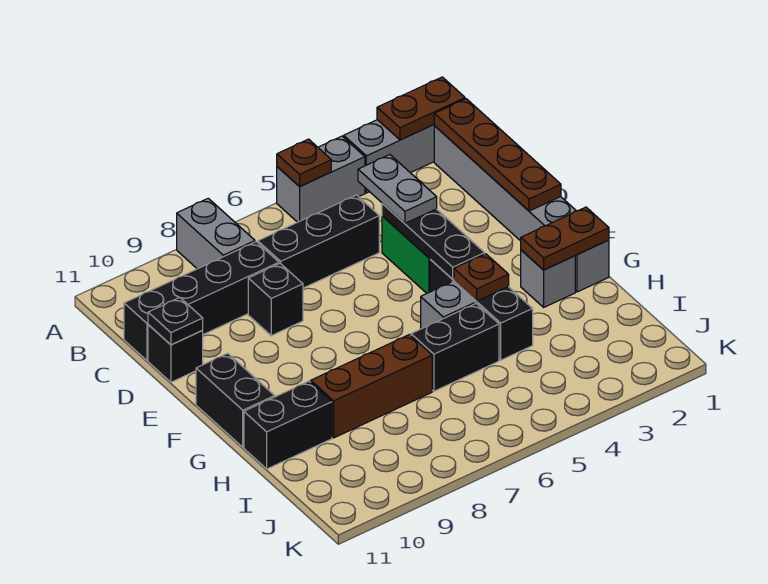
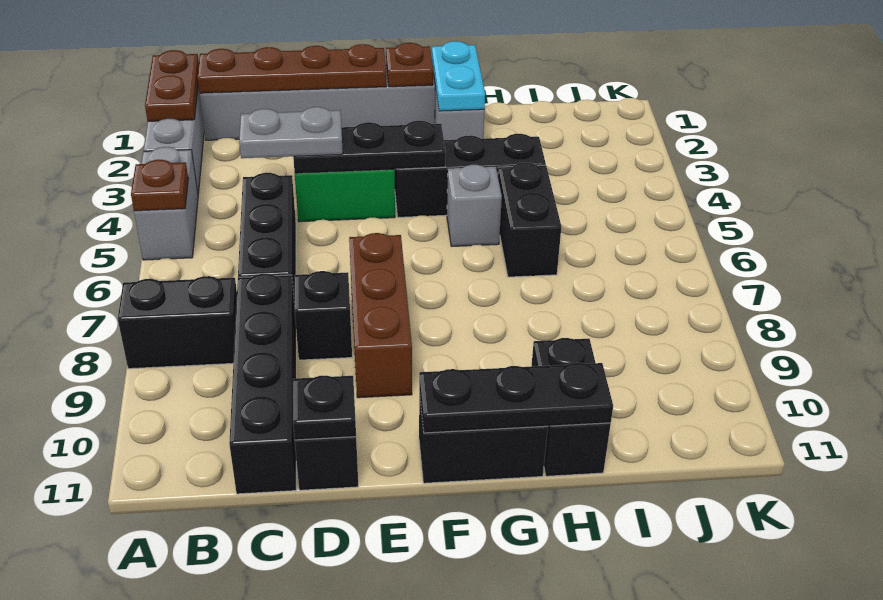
grey 1x2 brick [177,198,255,269] -> black 1x2 brick [118,276,237,369]
none -> black 1x3 plate [419,363,613,433]
brown 1x2 plate [521,207,609,270] -> cyan 1x2 plate [432,41,485,111]
brown 1x1 plate [454,254,509,301] -> brown 1x1 plate moved to [386,43,433,87]
brown 1x3 brick [311,335,432,438] -> brown 1x3 brick moved to [349,233,412,398]

